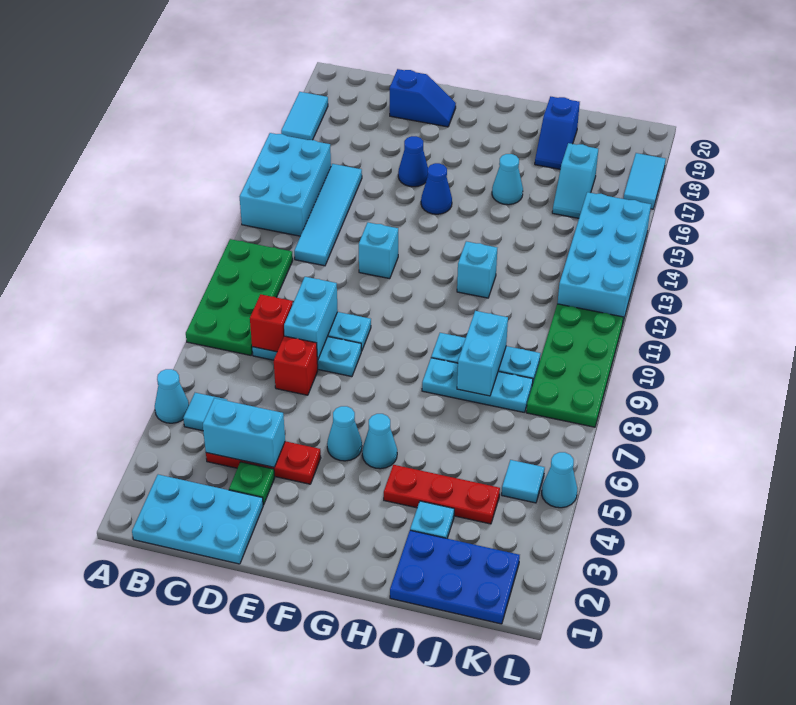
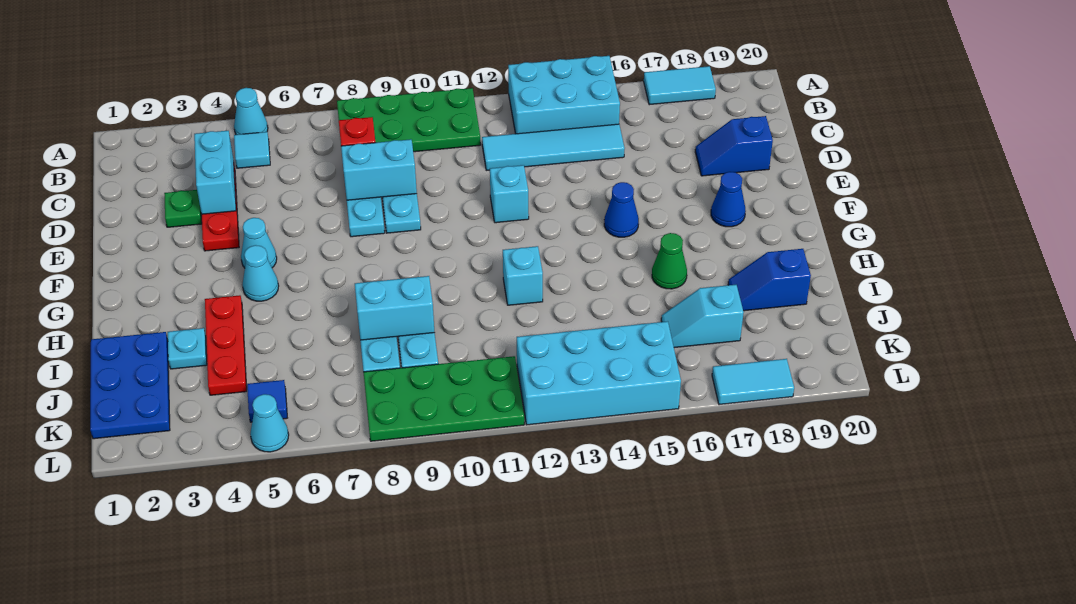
cyan 2x3 plate [132,475,263,564] -> none
red 1x1 brick [274,336,318,395] -> none
blue 1x2 slope [390,69,456,127] -> blue 1x2 slope turned to [695,116,773,176]
blue 1x1 cone [398,136,428,187] -> blue 1x1 cone moved to [711,172,746,227]
cyan 1x1 cone [492,154,523,205] -> green 1x1 cone [652,233,687,289]
cyan 1x1 tile [502,460,545,503] -> blue 1x1 tile [247,380,287,422]

